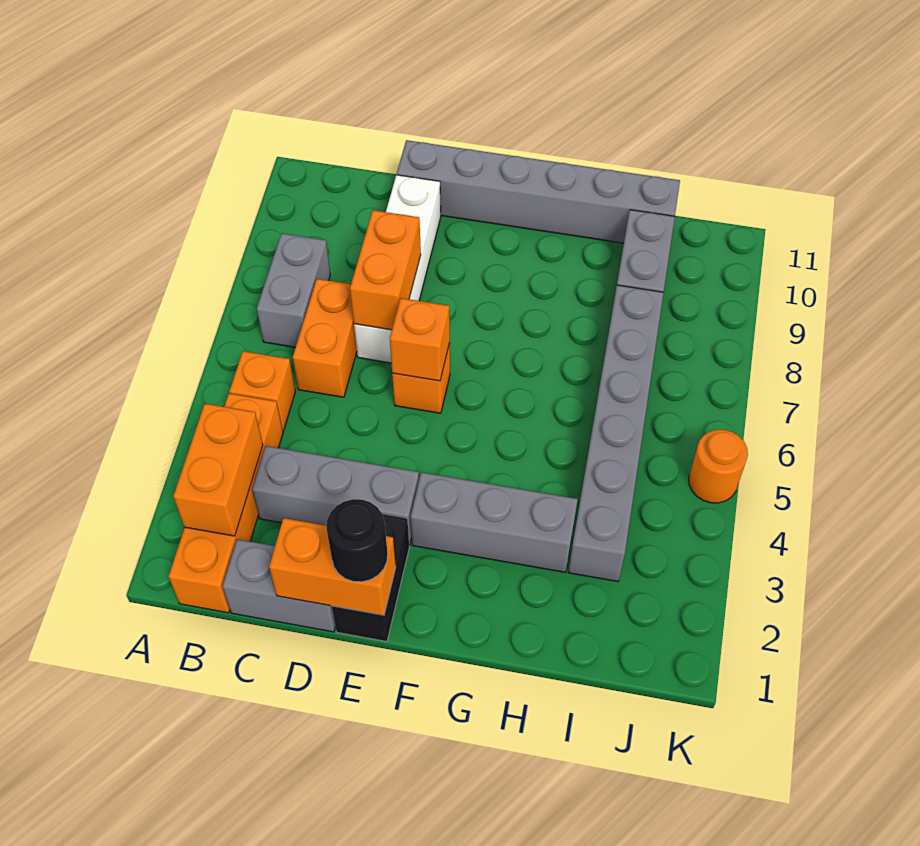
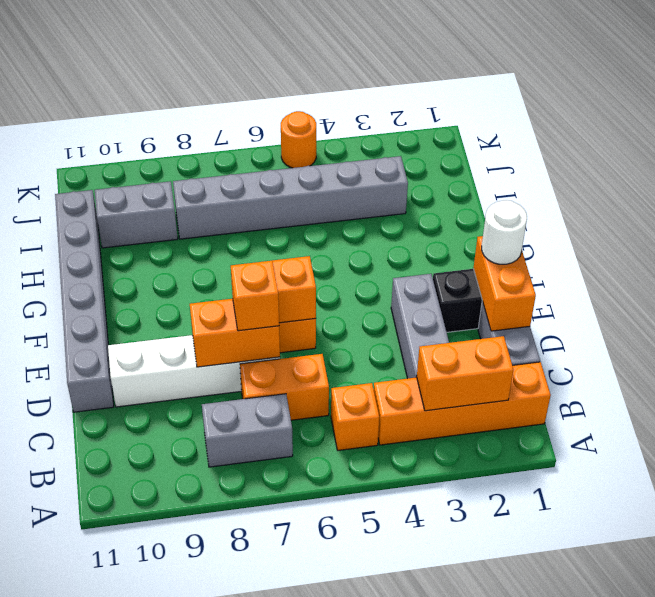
none -> orange 1x1 brick [231,261,279,331]
black 1x1 round brick [326,499,388,582] -> white 1x1 round brick [482,200,527,264]
grey 1x3 brick [411,472,578,572] -> none

